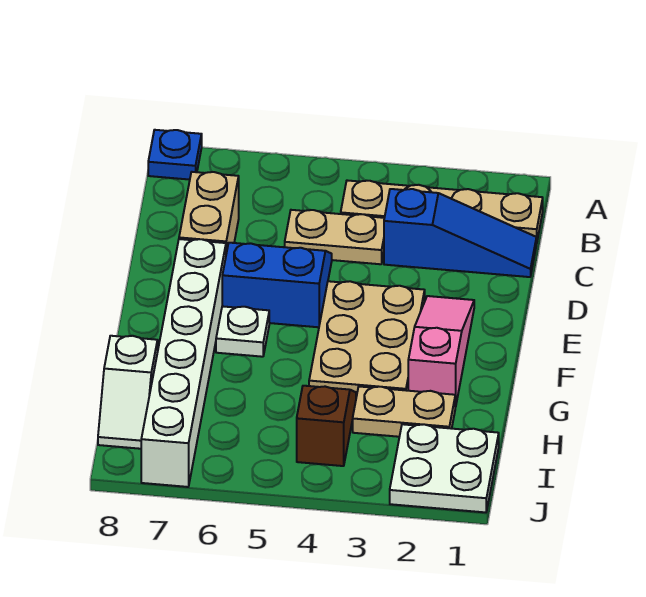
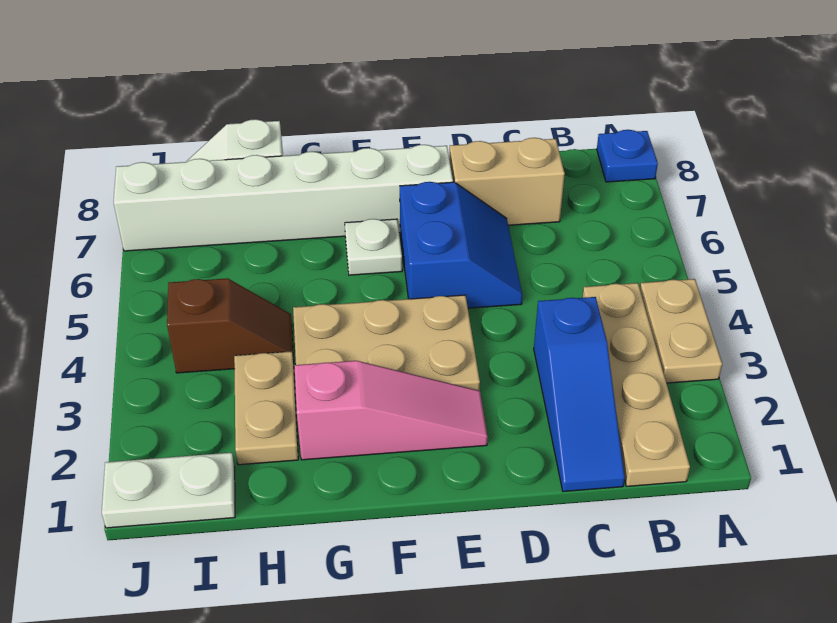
tan 1x2 plate [285,210,384,264] -> tan 1x2 plate moved to [640,279,722,383]
white 2x2 plate [390,424,499,512] -> white 1x2 plate [102,453,235,528]

